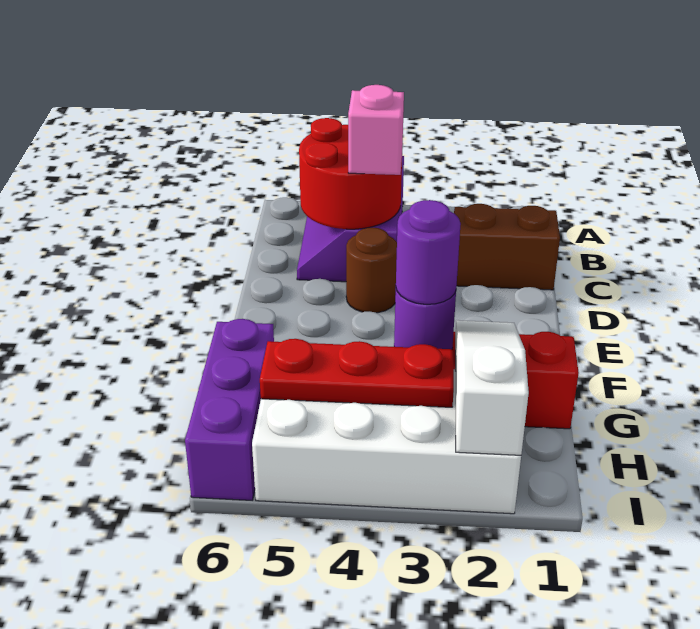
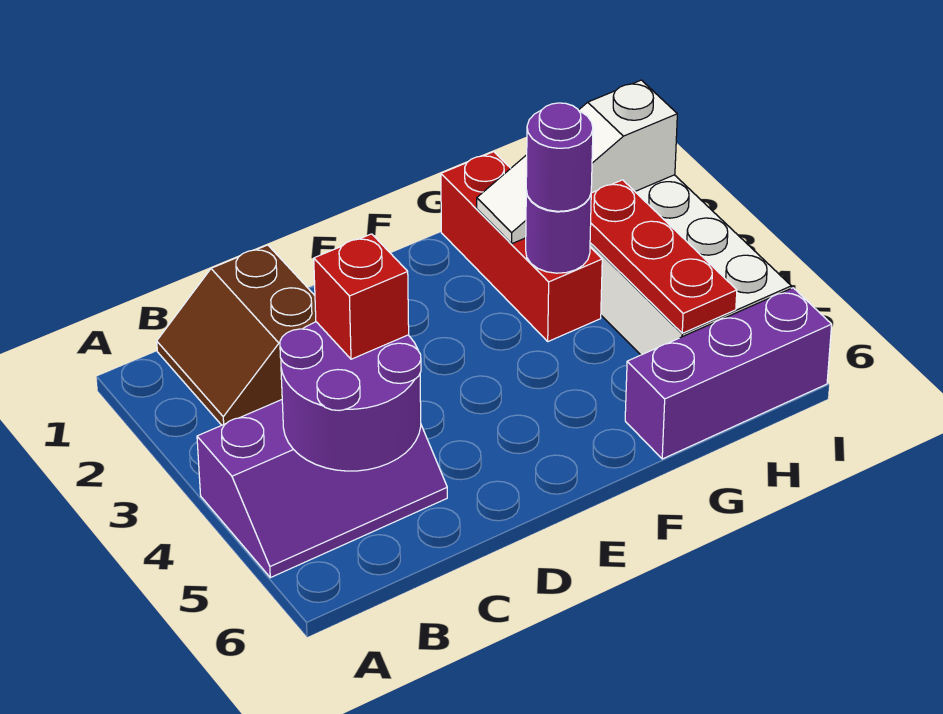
red 2x2 round brick [299,118,402,229] -> purple 2x2 round brick [280,322,421,471]
pink 1x1 brick [348,85,404,175] -> red 1x1 brick [314,234,409,359]
brown 1x1 round brick [346,227,397,313] -> none

